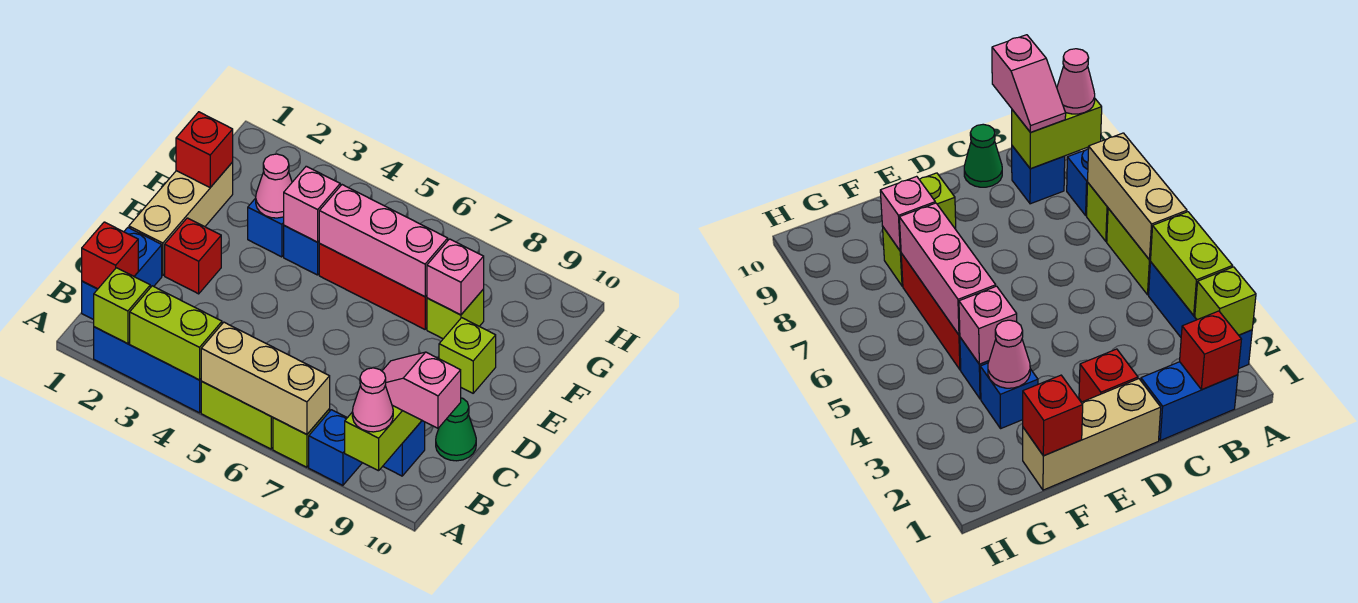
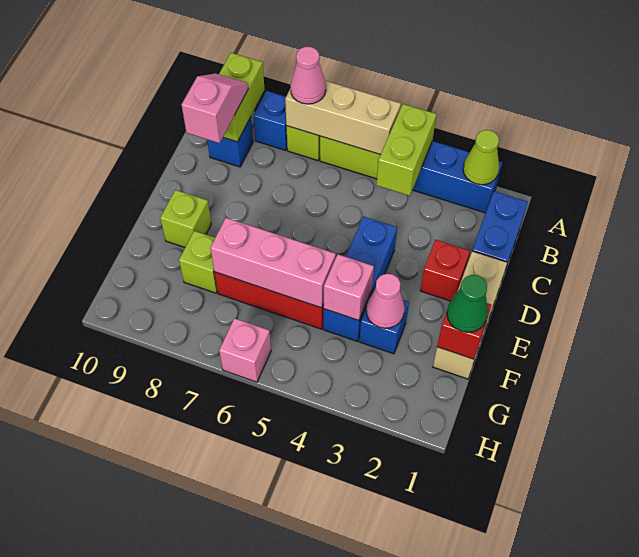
lime 1x1 brick [94,268,150,344] -> lime 1x1 cone [463,130,499,185]
lime 1x2 brick [130,286,222,380] -> lime 1x2 brick turned to [376,104,436,196]
pink 1x1 cone [352,368,393,432] -> pink 1x1 cone moved to [290,47,326,104]
red 1x1 brick [82,222,138,289] -> none
pink 1x2 slope [382,352,461,428] -> pink 1x2 slope turned to [182,73,248,143]
green 1x1 cone [436,398,476,461] -> green 1x1 cone moved to [447,275,488,332]
blue 1x1 brick [284,226,320,275] -> blue 1x3 brick [323,217,397,341]
pink 1x1 brick [427,239,484,315] -> pink 1x1 brick moved to [219,318,271,382]

